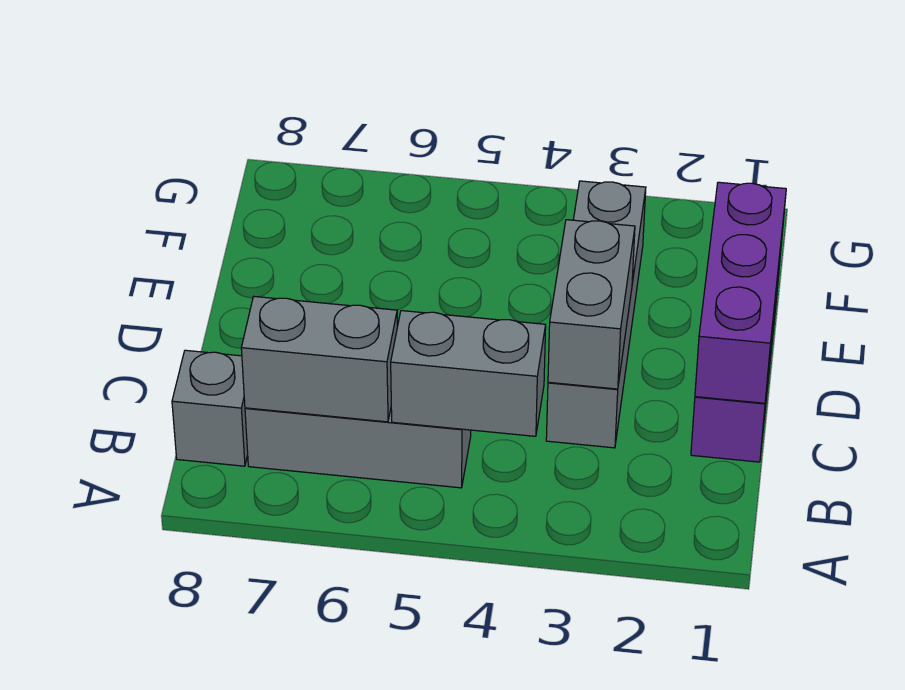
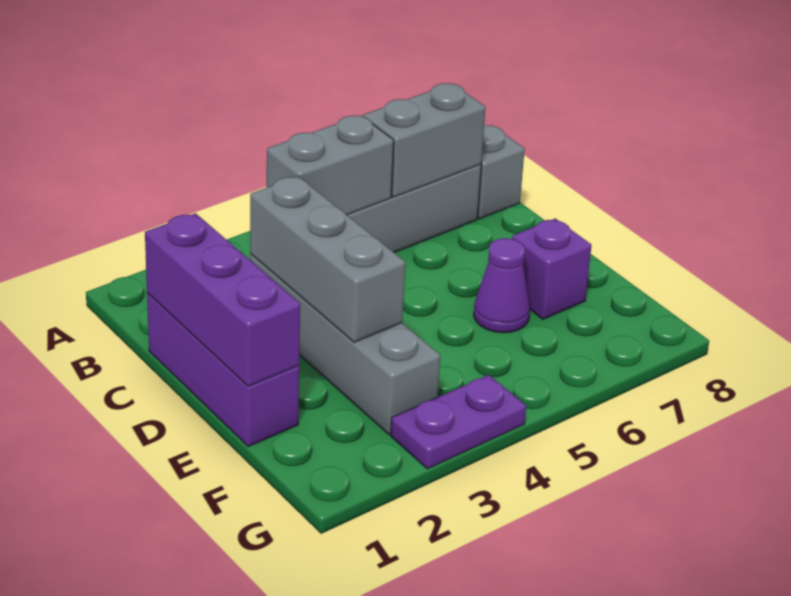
grey 1x2 brick [548,220,635,389] -> grey 1x3 brick [250,176,405,342]
none -> purple 1x1 cone [474,238,530,333]
none -> purple 1x1 brick [512,218,591,319]
none -> purple 1x2 plate [391,375,526,469]

